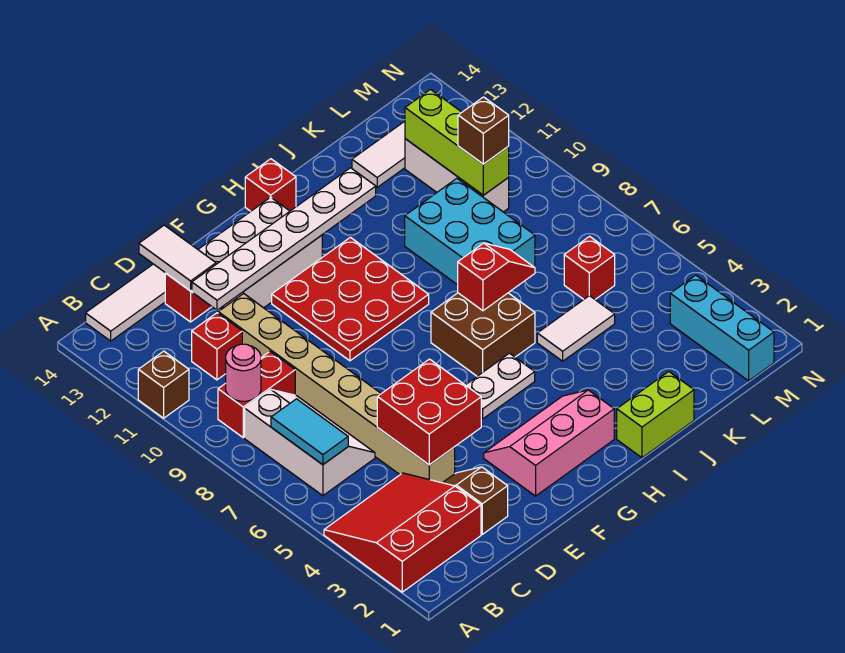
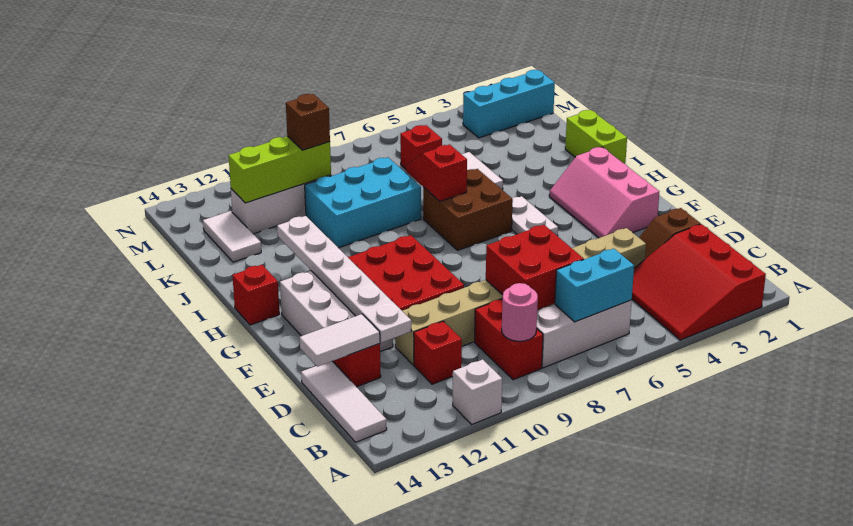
brown 1x1 brick [138,351,189,418] -> white 1x1 brick [453,359,502,424]
cyan 1x2 tile [271,399,348,465] -> cyan 1x2 brick [555,249,634,322]
red 2x2 brick [377,359,481,465] -> red 2x2 brick moved to [486,225,584,310]

